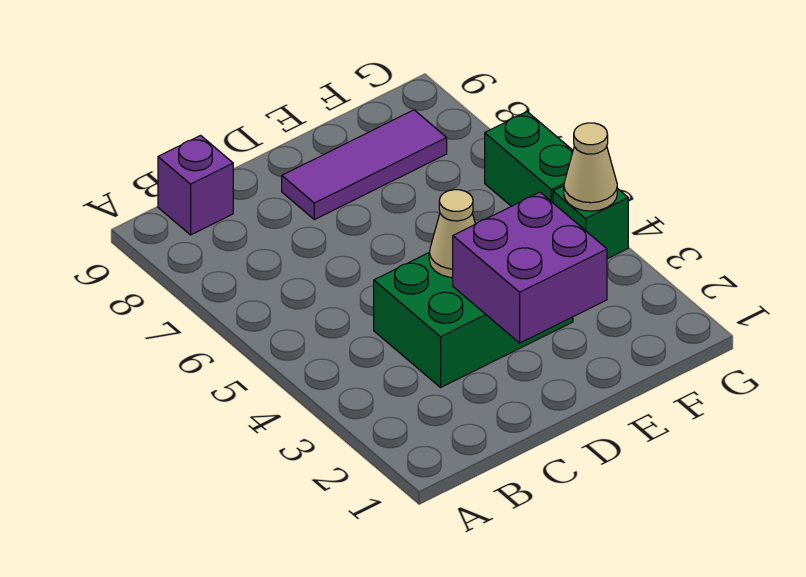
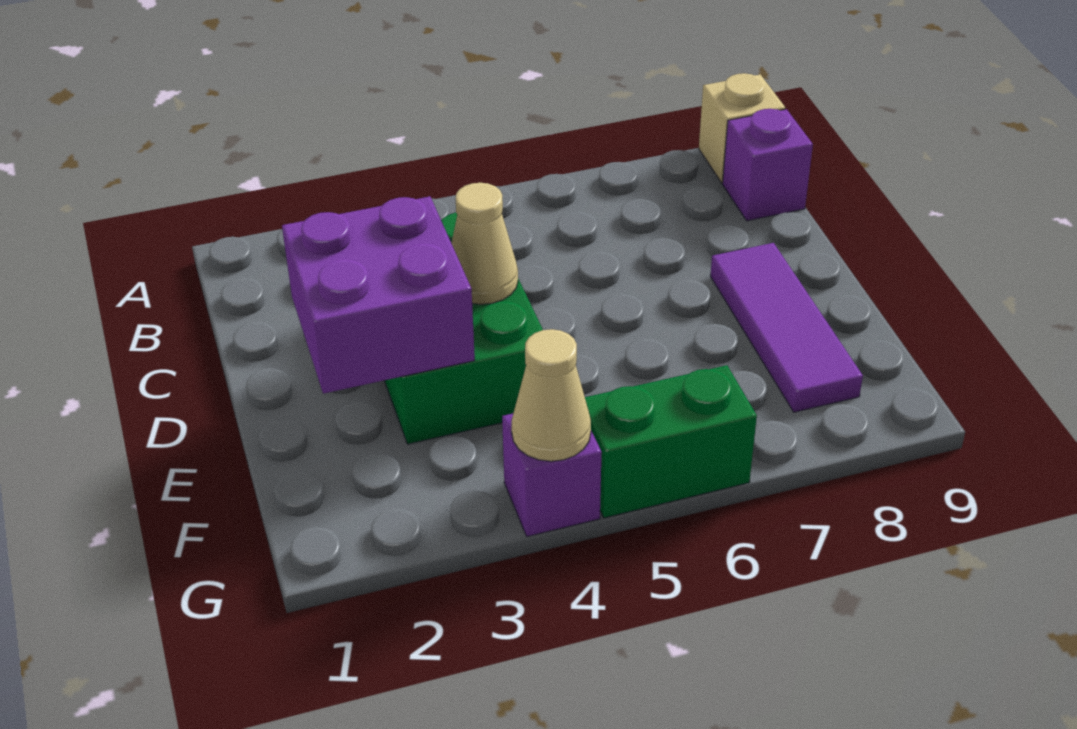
none -> tan 1x1 brick [699,73,785,183]
green 1x1 brick [553,186,628,259] -> purple 1x1 brick [502,414,602,536]

